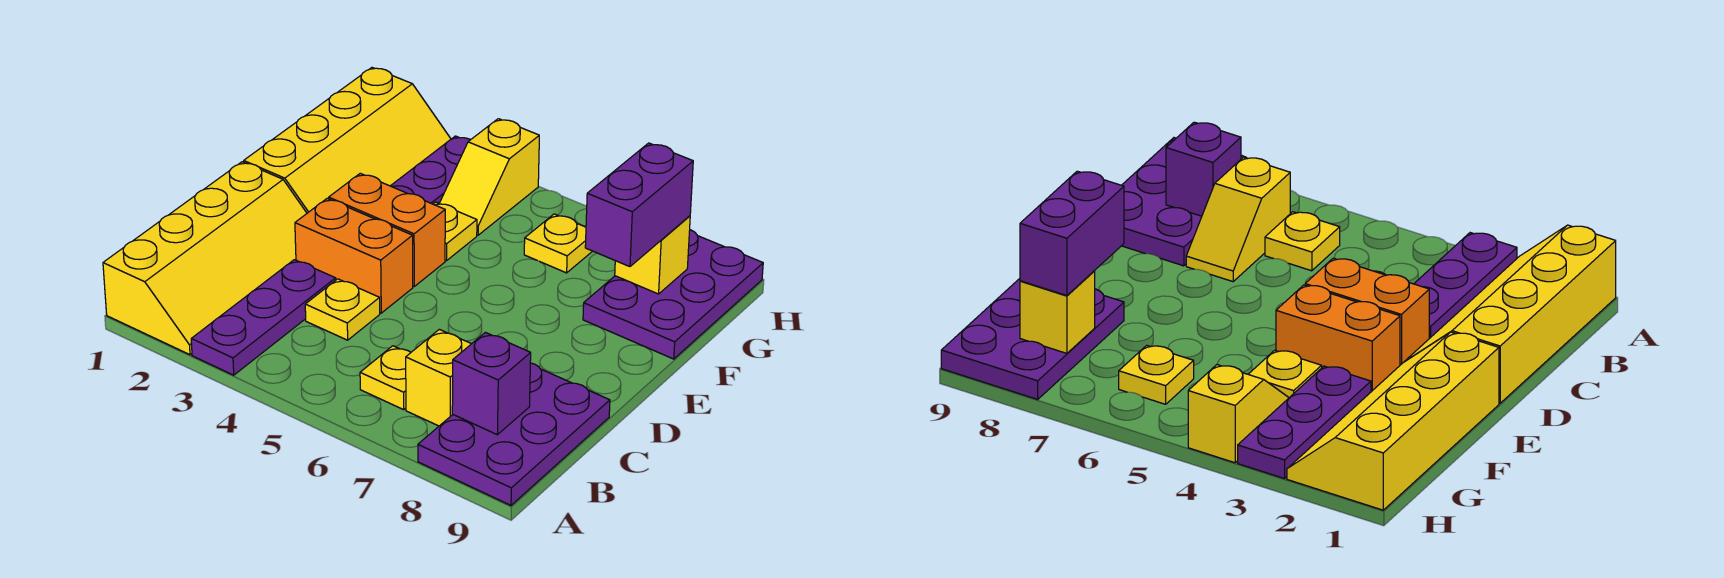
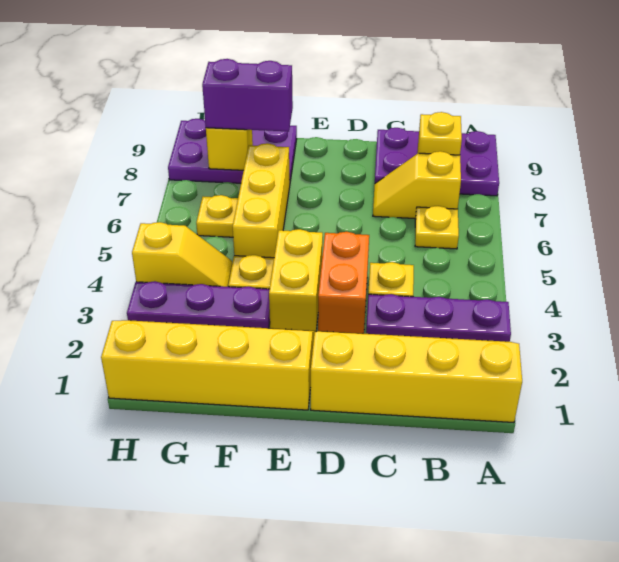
purple 1x1 brick [452,332,531,435] -> yellow 1x1 brick [417,112,462,155]
orange 1x2 brick [329,173,445,286] -> yellow 1x2 brick [269,229,323,331]
none -> yellow 1x3 brick [233,143,290,258]

